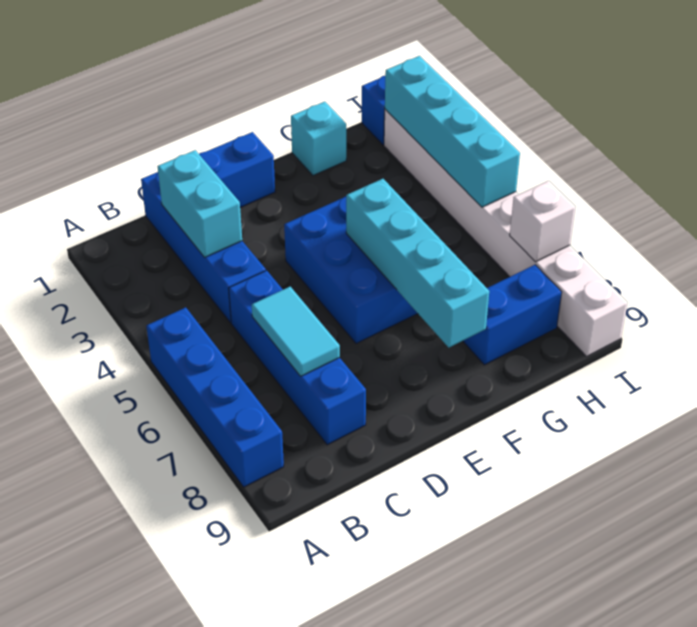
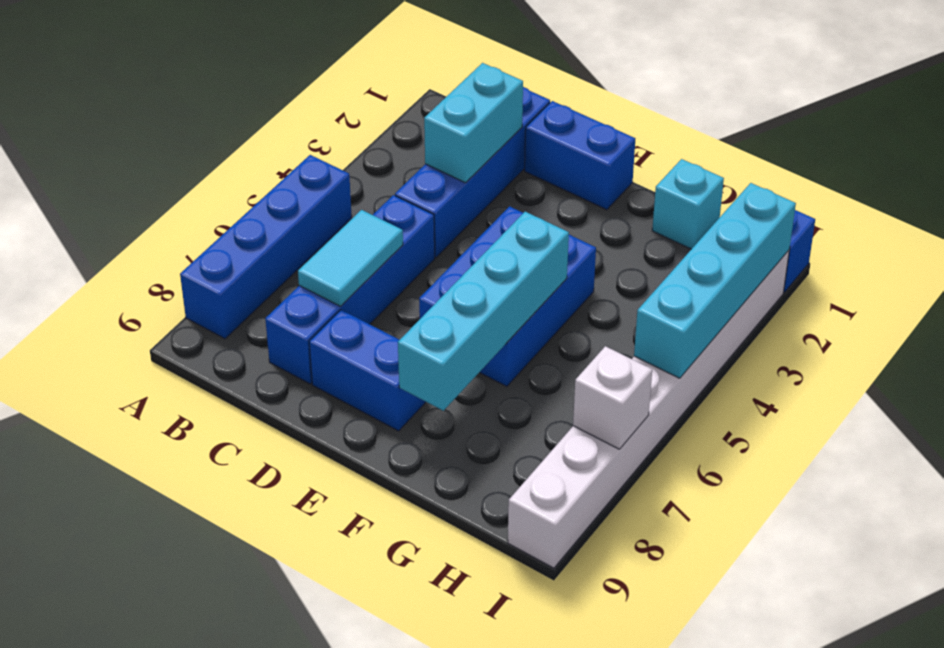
blue 1x2 brick [463,265,562,365] -> blue 1x2 brick moved to [309,310,426,431]

